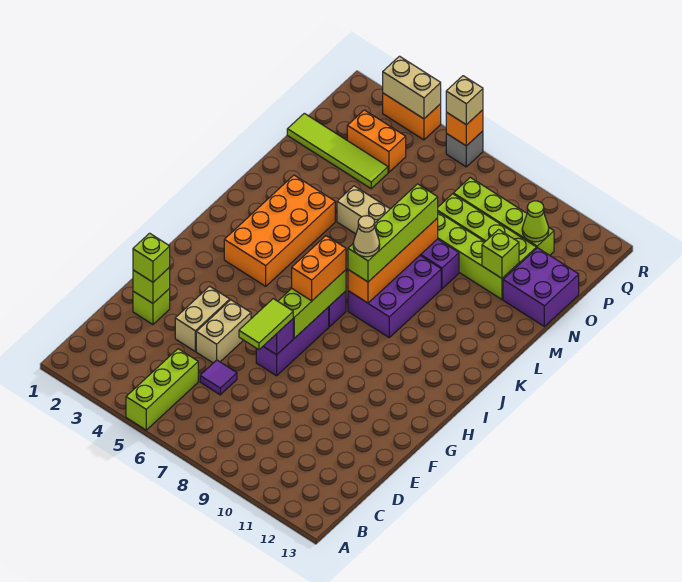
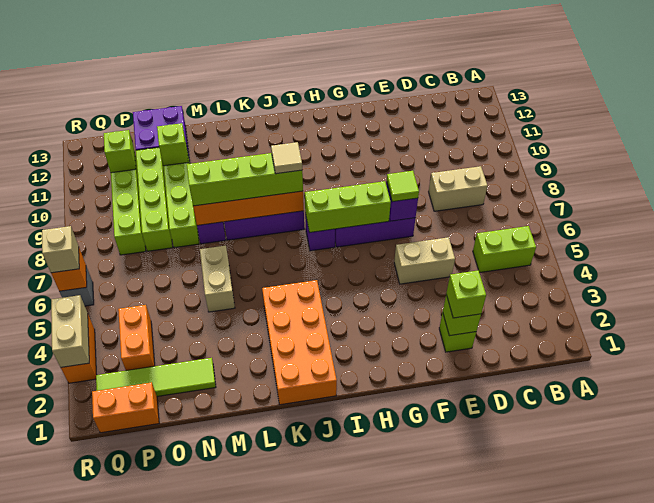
lime 1x3 brick [126,349,198,430] -> lime 1x2 brick [473,226,536,273]
purple 1x1 tile [200,360,237,395] -> none
tan 1x2 brick [175,286,230,351] -> tan 1x2 brick moved to [429,166,487,211]
lime 1x2 tile [239,299,293,350] -> lime 1x1 tile [387,171,419,202]
orange 1x2 brick [292,236,346,301] -> orange 1x2 brick moved to [92,382,159,433]
orange 2x4 brick [224,175,335,286] -> orange 2x4 brick turned to [262,280,337,405]
tan 1x1 cone [353,216,380,257] -> tan 1x1 tile [271,142,302,174]
lime 1x4 tile [287,113,388,189] -> lime 1x4 tile turned to [96,358,216,396]
lime 1x1 cone [522,201,549,242] -> lime 1x1 brick [104,130,136,173]

